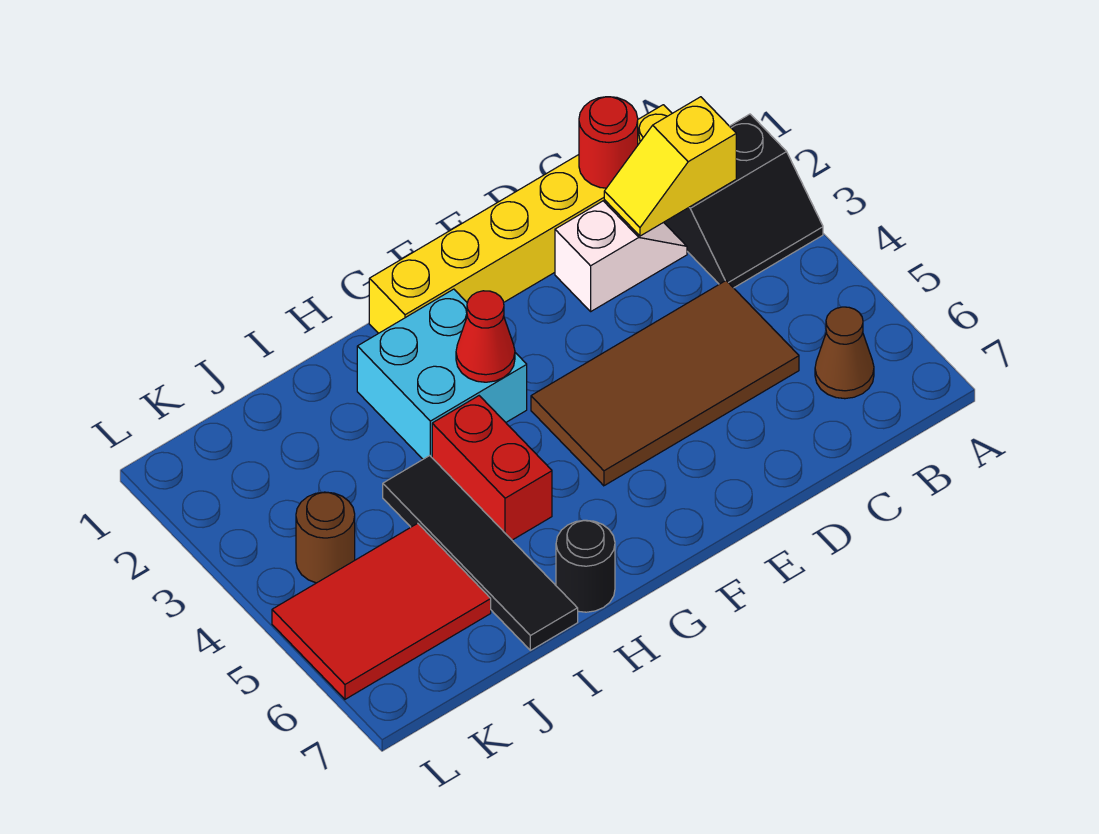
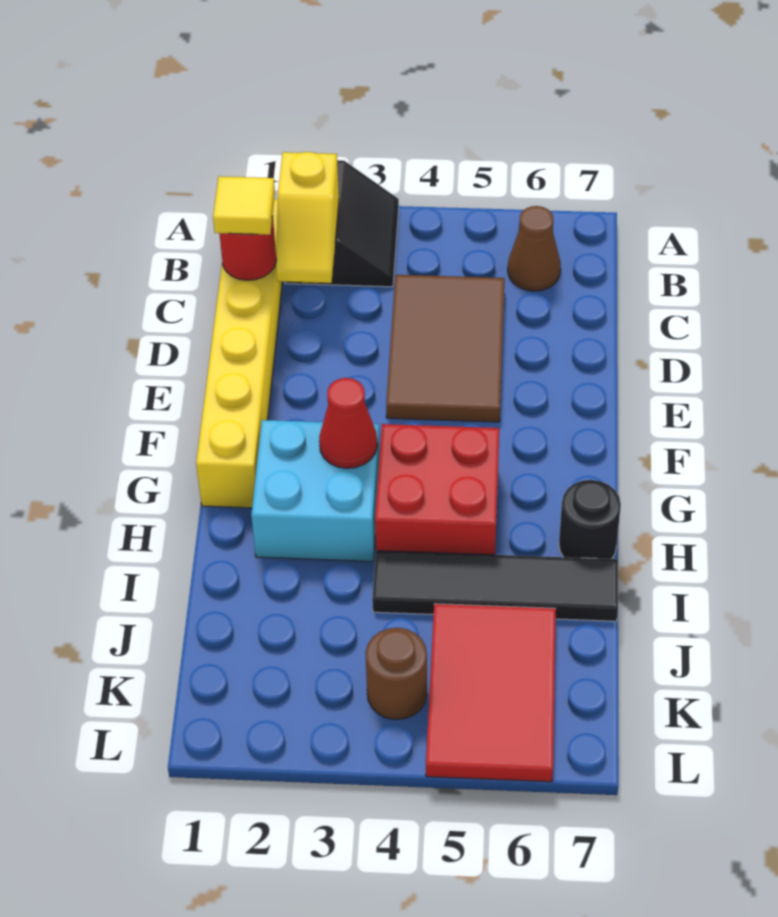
none -> yellow 1x1 tile [213,176,275,235]
white 1x2 slope [555,201,687,311] -> none
brown 2x4 tile [531,281,799,486] -> brown 2x3 tile [386,275,505,422]
red 1x2 brick [432,396,552,540] -> red 2x2 brick [375,424,499,555]

